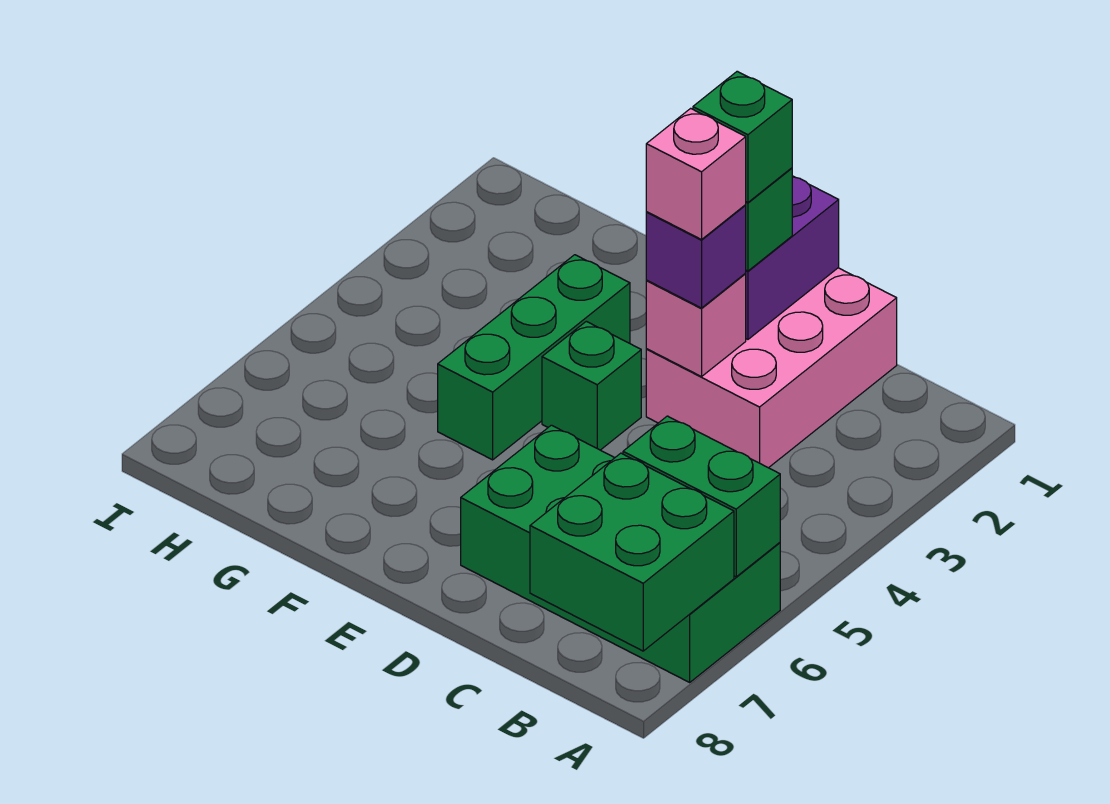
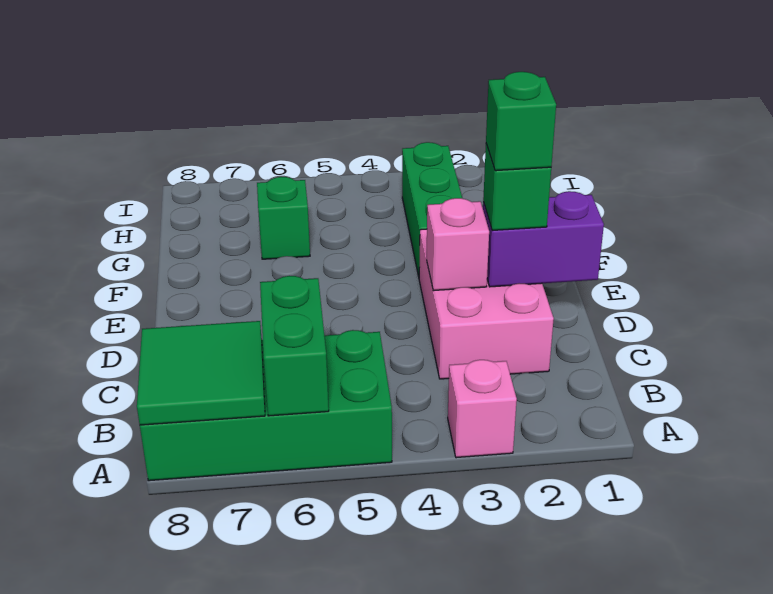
green 2x4 brick [461,425,780,682] -> green 2x4 brick turned to [140,330,392,481]
green 2x2 brick [530,453,734,651] -> green 2x2 tile [137,321,265,425]
pink 2x3 brick [646,268,897,468] -> pink 2x3 brick turned to [419,229,554,379]
purple 1x1 brick [646,205,746,308] -> none
pink 1x1 brick [646,108,746,240] -> pink 1x1 brick moved to [448,360,517,458]
green 1x1 brick [542,321,641,450] -> green 1x1 brick moved to [257,177,310,259]
green 1x3 brick [438,255,630,460] -> green 1x3 brick turned to [402,142,463,277]

